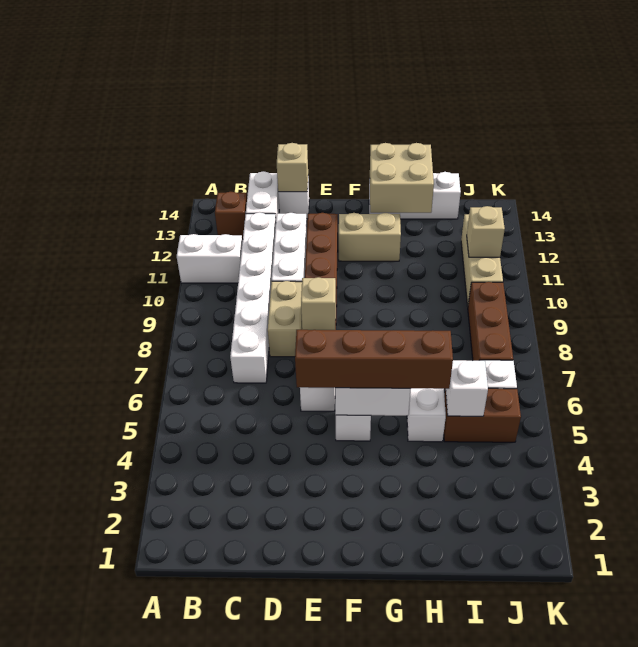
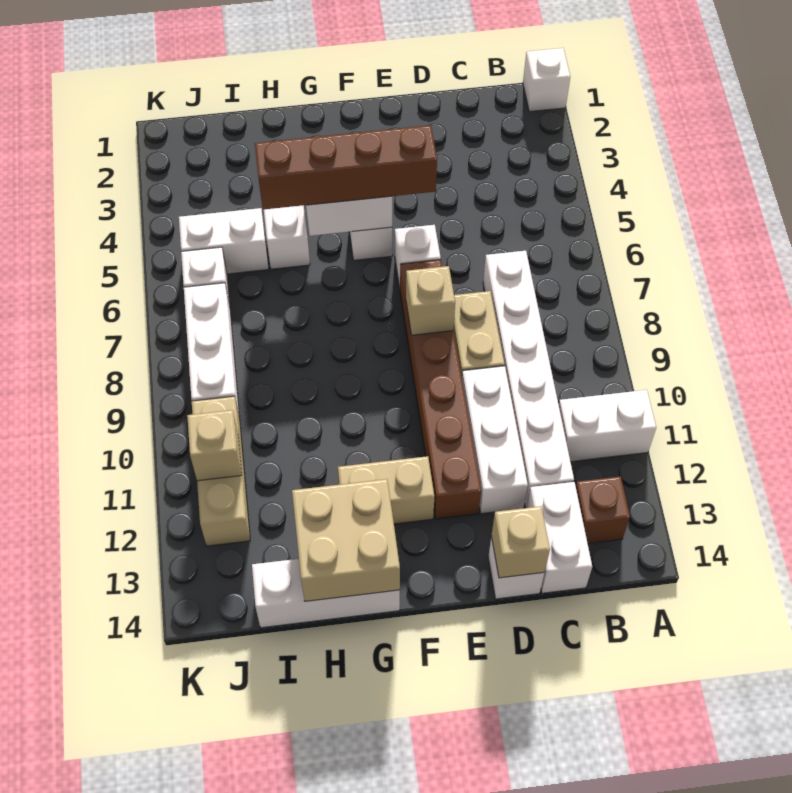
brown 1x2 brick [444,388,521,442] -> white 1x2 brick [179,208,269,274]
white 1x1 brick [446,360,488,416] -> white 1x1 brick moved to [523,48,570,112]
brown 1x3 brick [468,282,513,361] -> white 1x3 brick [184,283,240,419]

